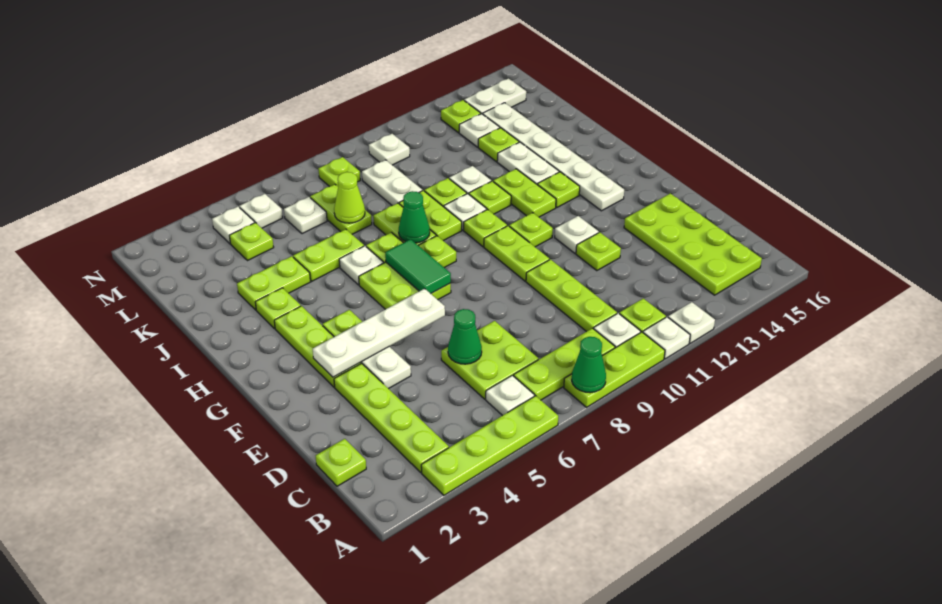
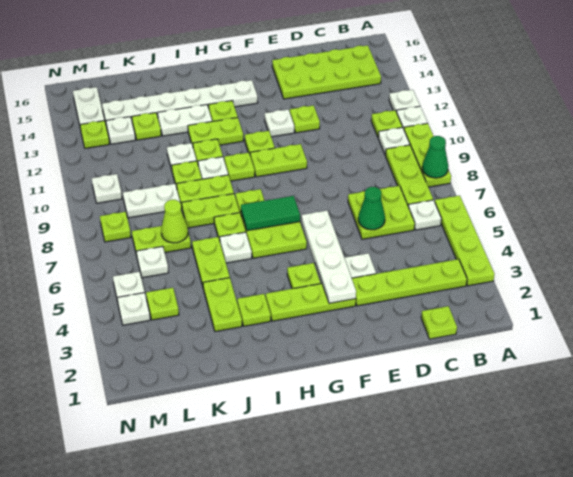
lime 1x3 plate [526,260,617,332] -> none
green 1x1 cone [399,191,430,243] -> none

